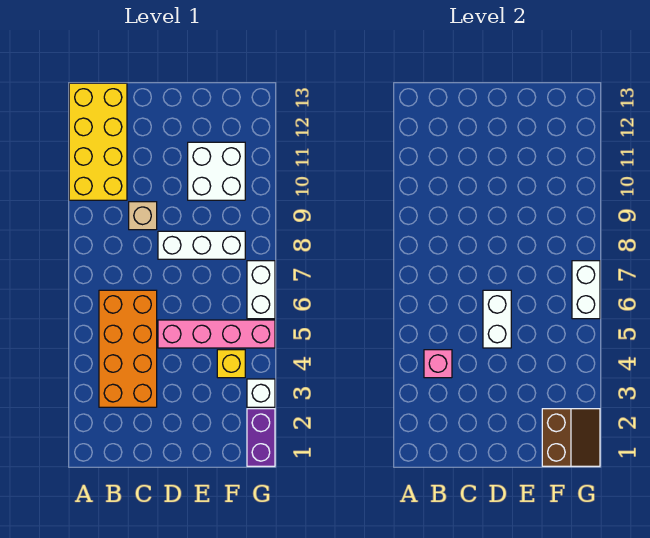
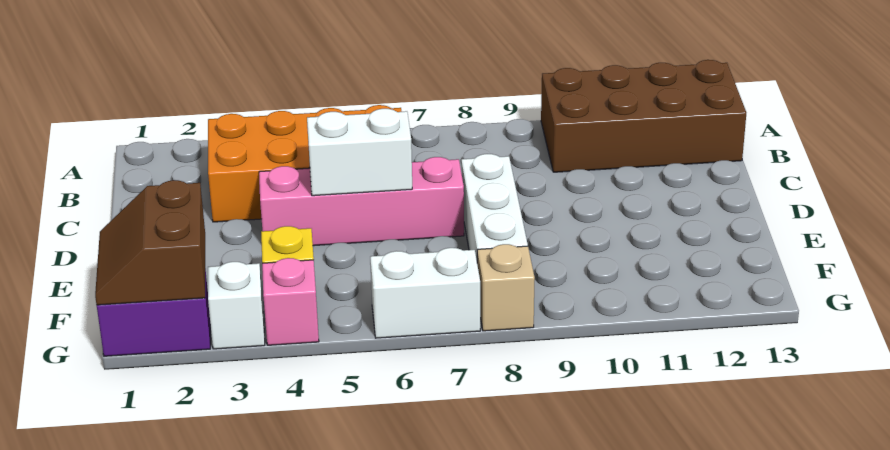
yellow 2x4 brick [69,83,127,200] -> brown 2x4 brick [541,60,746,172]
pink 1x1 brick [424,350,452,378] -> pink 1x1 brick moved to [262,258,319,345]
tan 1x1 brick [129,202,157,230] -> tan 1x1 brick moved to [477,244,535,331]
pink 1x4 brick [158,320,275,348] -> pink 1x4 brick turned to [259,157,464,246]
white 2x2 brick [188,142,245,200] -> none
brown 2x2 slope [542,409,600,466] -> brown 2x2 slope turned to [95,180,205,305]
white 1x2 brick [572,261,600,319] -> none

